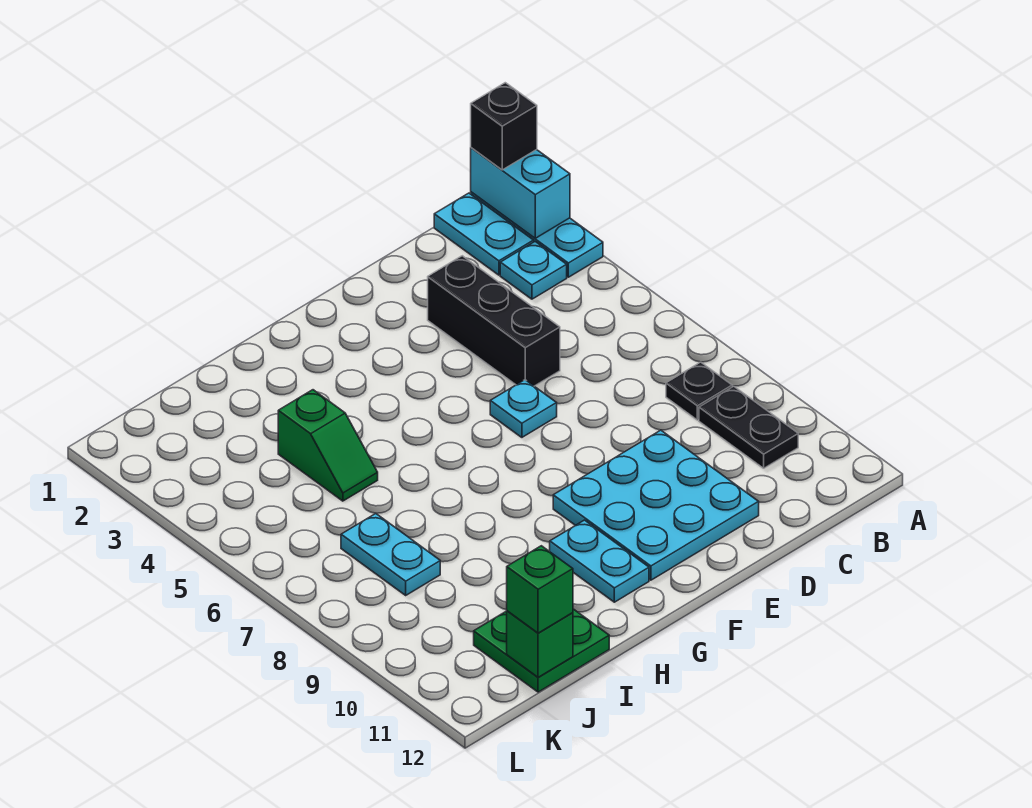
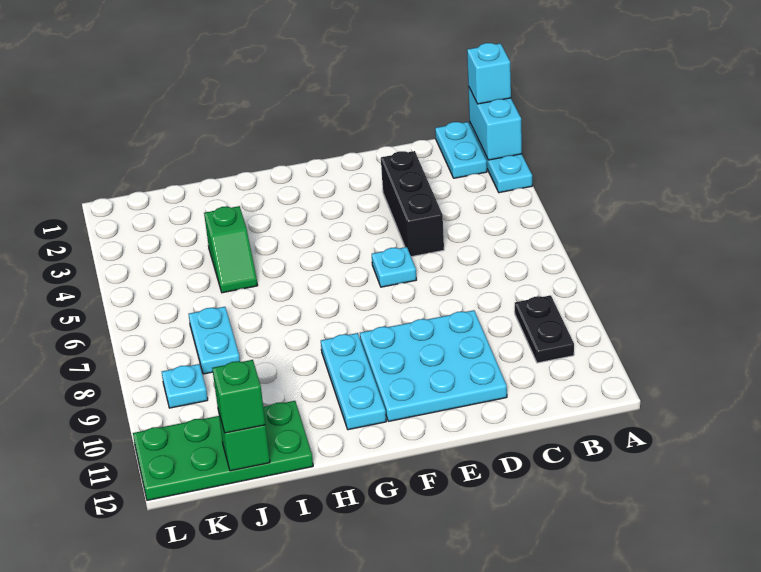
black 1x1 brick [471,83,537,170] -> cyan 1x1 brick [467,43,511,104]
cyan 1x1 plate [500,242,567,299] -> cyan 1x1 plate moved to [162,364,208,408]
black 1x1 plate [666,362,732,420] -> none
cyan 1x2 plate [550,520,649,602] -> cyan 1x3 plate [321,333,386,430]
green 2x2 plate [474,609,609,692] -> green 2x4 plate [133,401,313,500]

